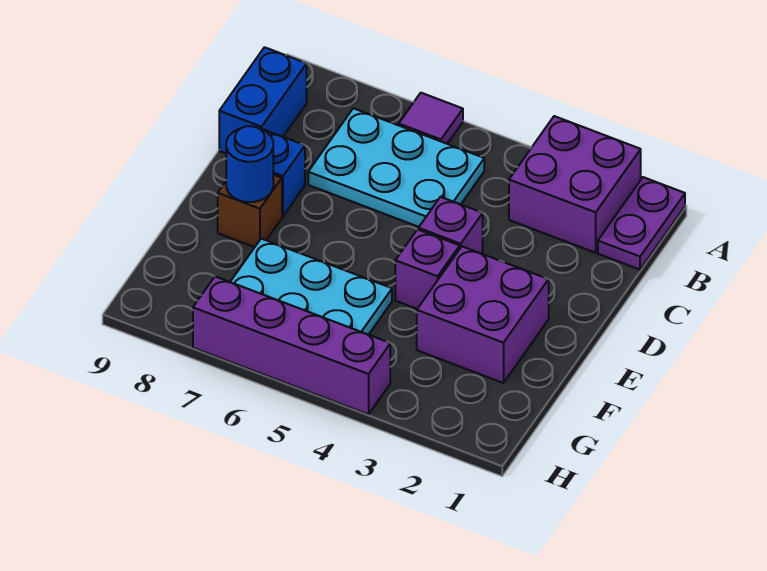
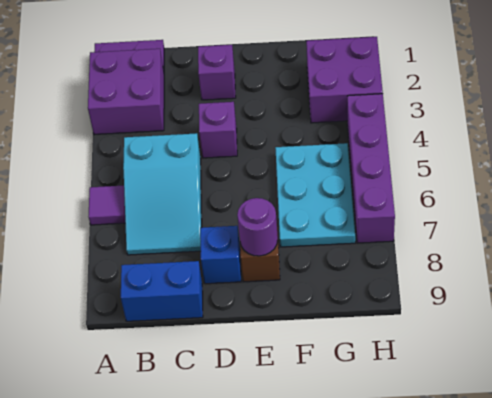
cyan 2x3 plate [308,108,484,227] -> cyan 2x3 slope [123,133,202,255]
purple 2x2 brick [417,246,549,383] -> purple 2x2 brick moved to [306,37,383,123]
purple 1x1 brick [395,229,460,309] -> purple 1x1 brick moved to [198,45,236,100]
blue 1x1 round brick [226,126,273,202] -> purple 1x1 round brick [237,198,278,256]

